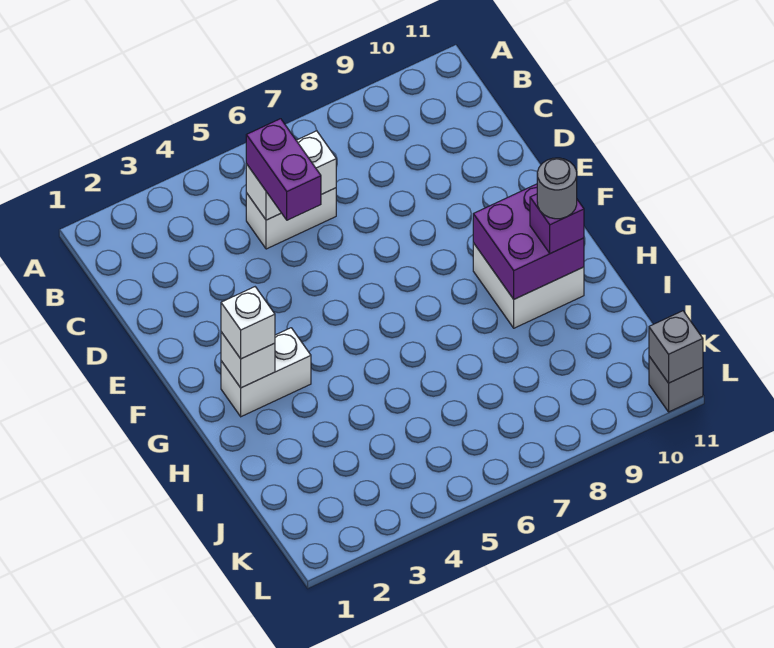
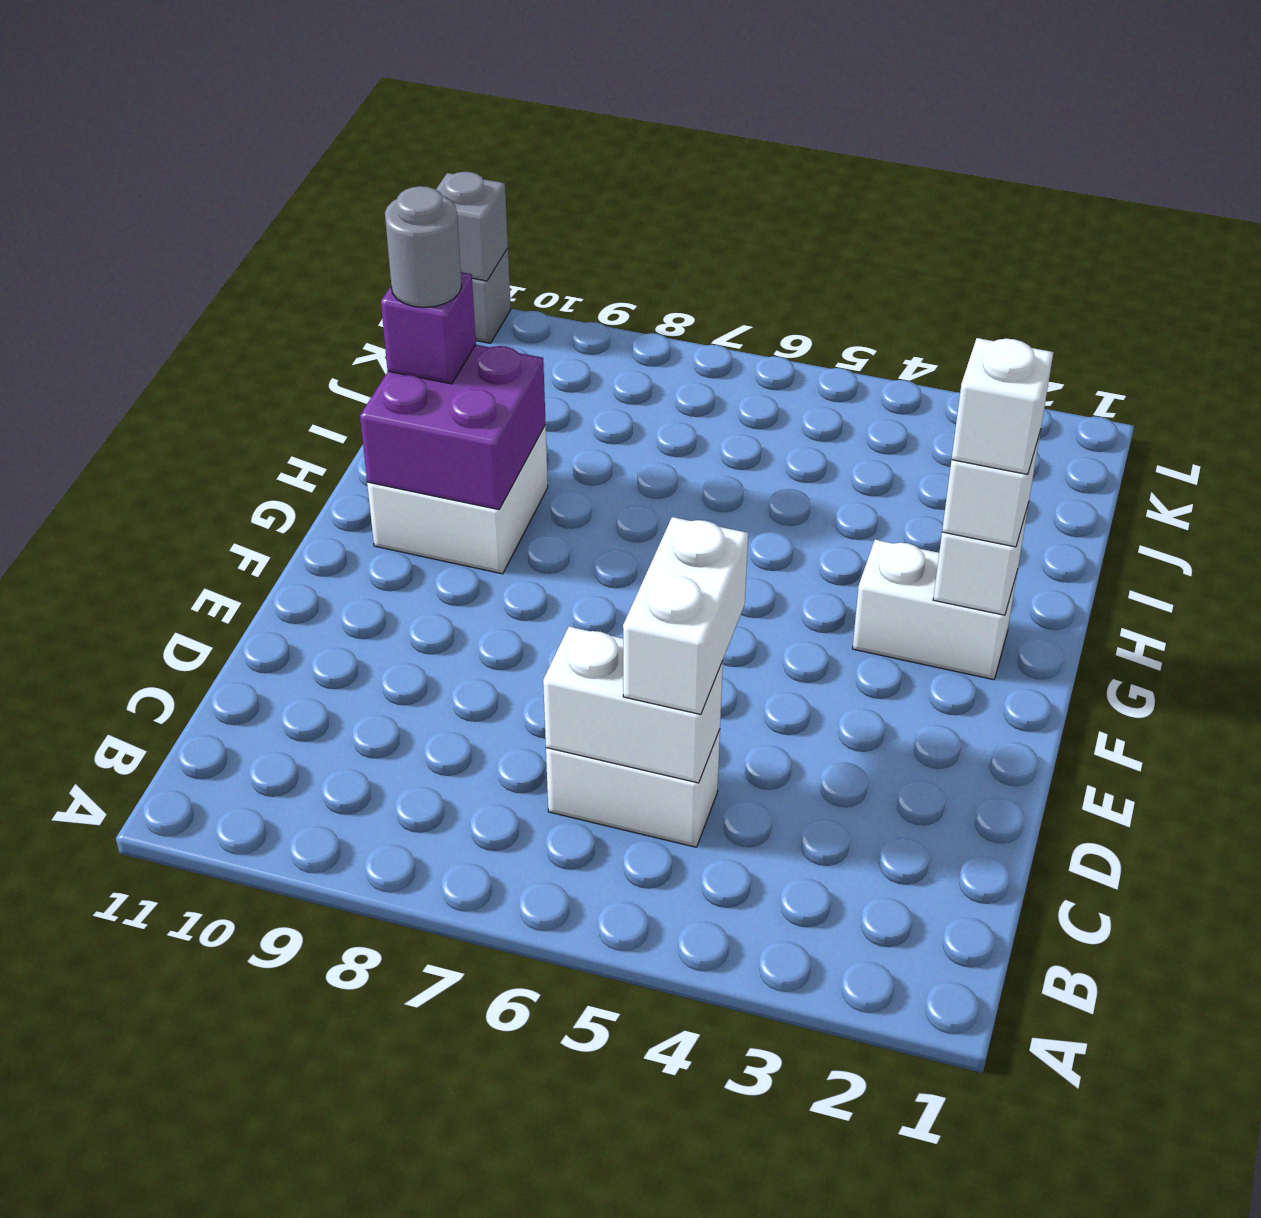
purple 1x2 brick [246,119,321,220] -> white 1x2 brick [623,517,748,714]
none -> white 1x1 brick [952,338,1053,474]

